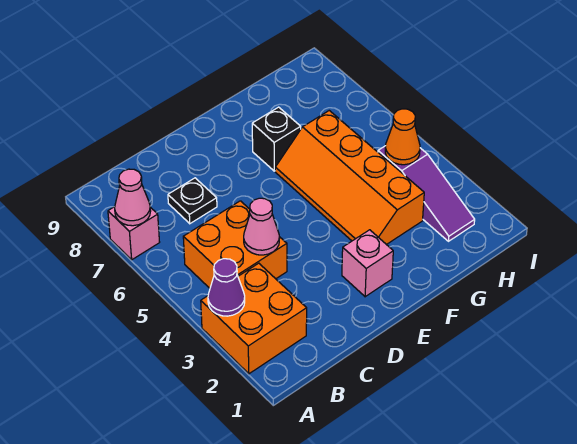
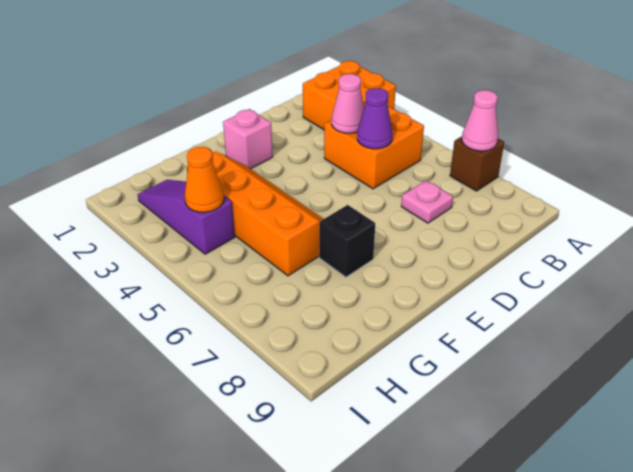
purple 1x1 cone [208,259,245,316] -> purple 1x1 cone moved to [357,88,393,149]
pink 1x1 brick [108,207,160,260] -> brown 1x1 brick [450,136,504,191]
black 1x1 plate [168,178,217,224] -> pink 1x1 plate [401,181,453,223]

